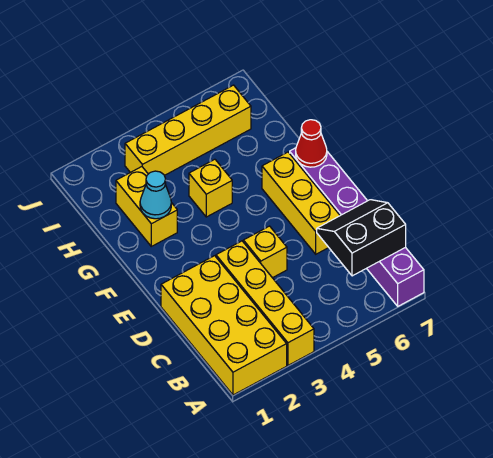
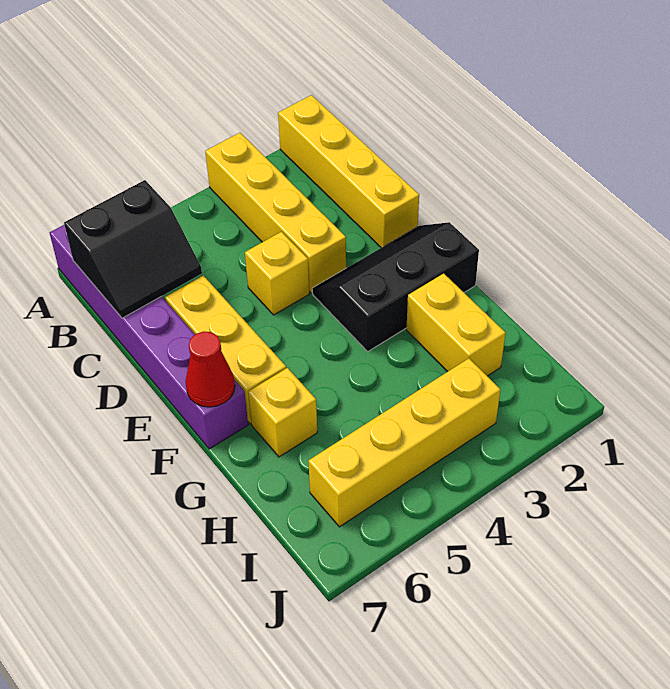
yellow 2x4 brick [161,256,287,395] -> yellow 1x4 brick [278,95,419,248]
none -> black 2x3 slope [312,222,479,351]
cyan 1x1 cone [140,171,171,219] -> none
yellow 1x1 brick [189,159,232,217] -> yellow 1x1 brick moved to [248,368,317,457]

